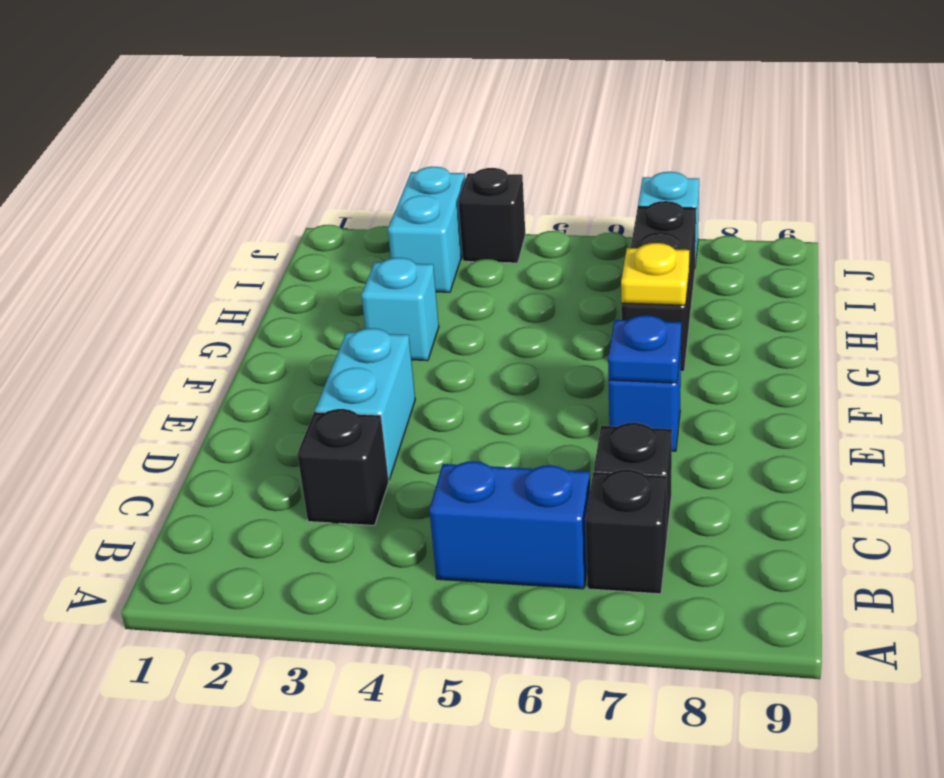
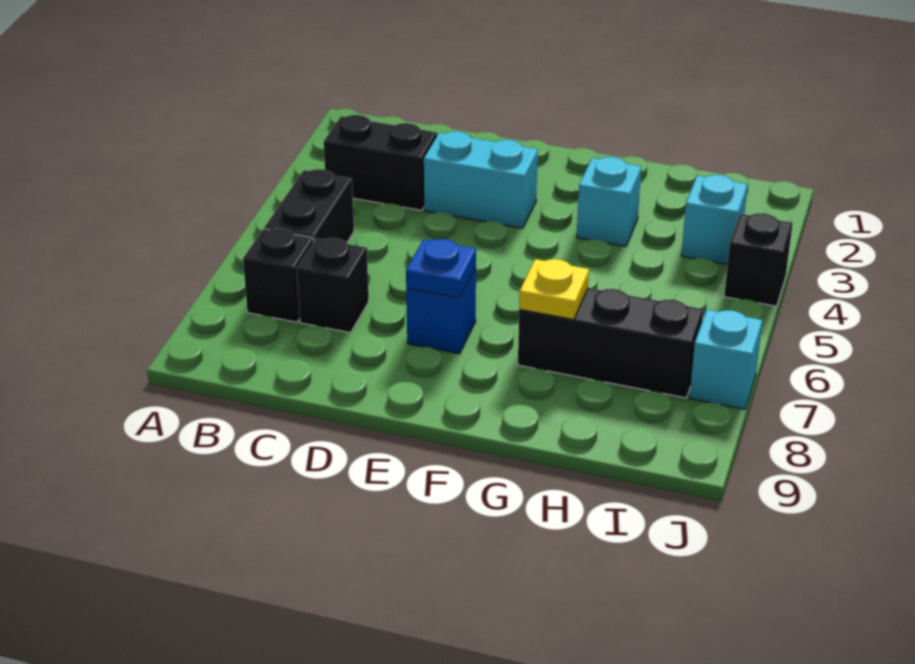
blue 1x2 brick [429,461,590,589] -> black 1x2 brick [264,169,354,243]
black 1x1 brick [297,409,389,526] -> black 1x2 brick [324,115,437,210]
cyan 1x2 brick [388,167,465,292] -> cyan 1x1 brick [681,175,748,265]

